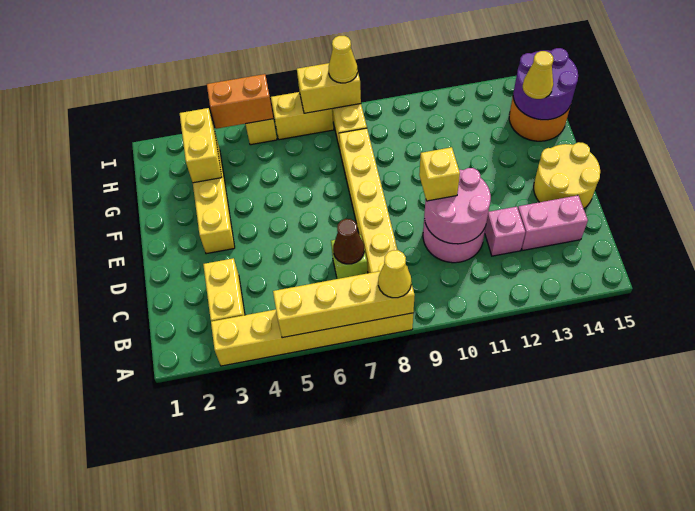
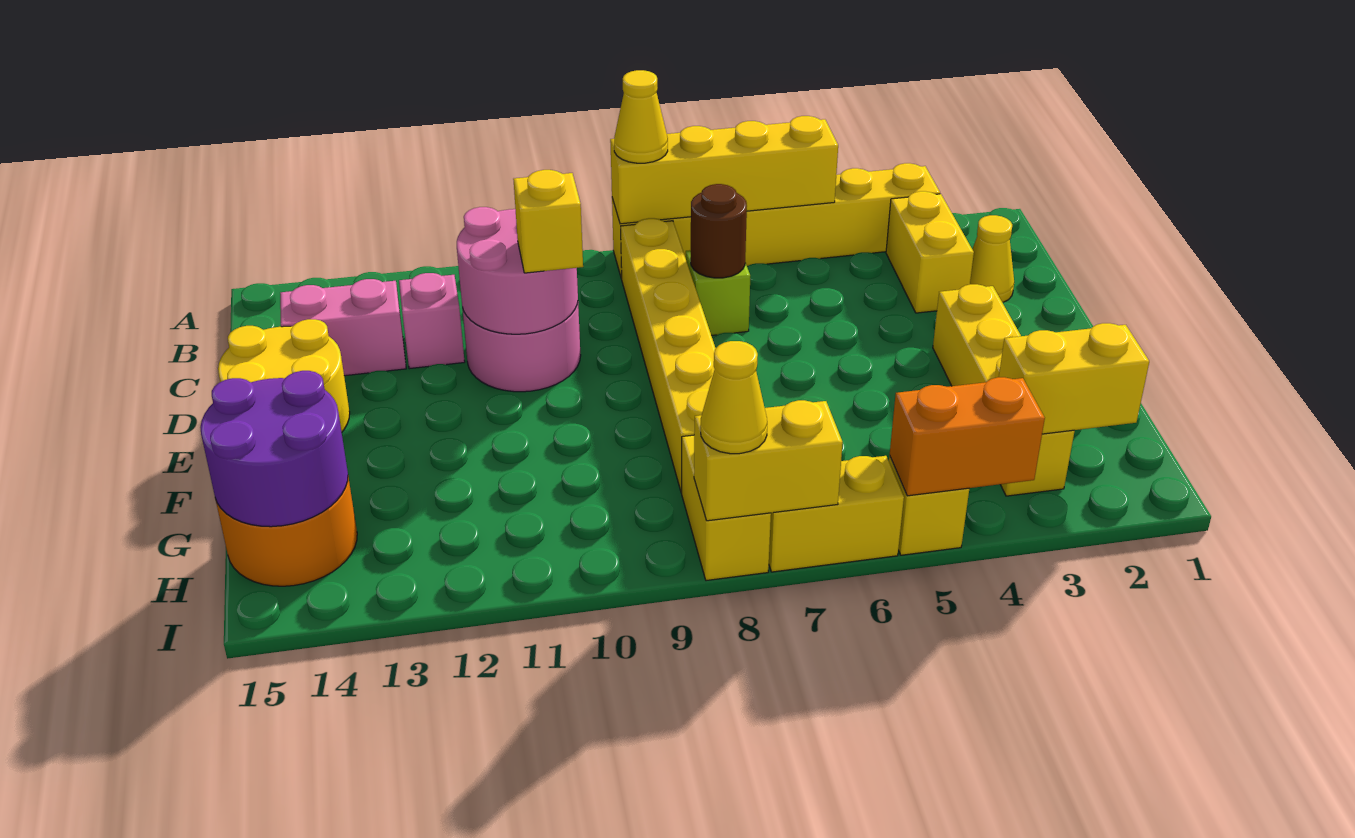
brown 1x1 cone [333,219,364,264] -> brown 1x1 round brick [691,184,747,278]
yellow 1x2 brick [180,108,222,183] -> yellow 1x2 brick turned to [999,323,1149,434]
yellow 1x1 cone [523,51,553,99] -> yellow 1x1 cone moved to [970,215,1014,302]

